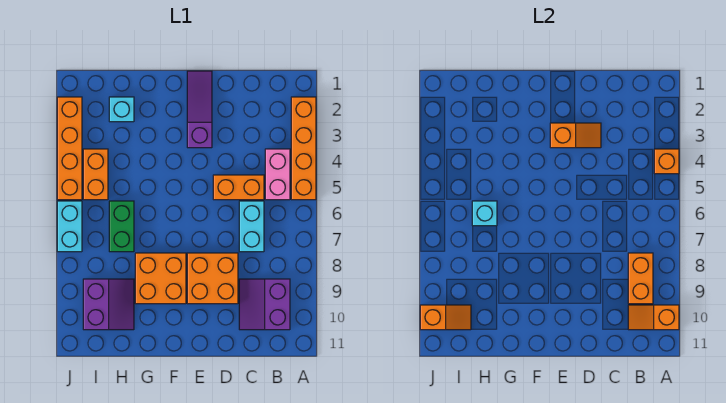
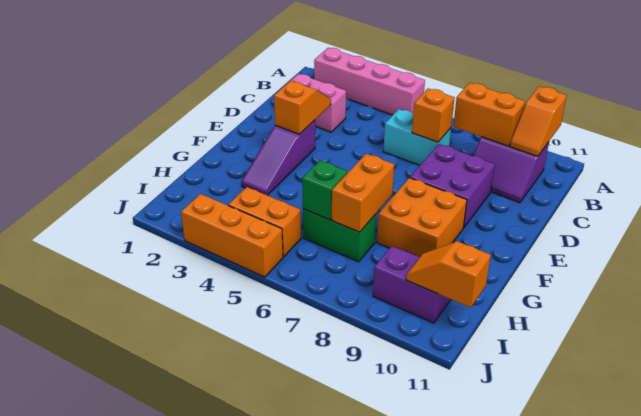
orange 1x4 brick [291,97,316,200] -> pink 1x4 brick [314,48,425,115]
orange 1x1 brick [654,149,679,174] -> orange 1x1 brick moved to [412,88,454,142]
pink 1x2 brick [265,149,290,200] -> pink 1x2 brick moved to [288,74,346,132]
orange 1x2 brick [213,175,264,200] -> orange 1x2 brick moved to [332,154,394,232]
orange 2x2 brick [187,253,238,304] -> purple 2x2 brick [410,144,495,228]
purple 1x3 slope [187,71,212,148] -> purple 1x3 slope turned to [241,120,315,195]
cyan 1x1 brick [109,97,134,122] -> none
cyan 1x1 brick [472,201,497,226] -> green 1x1 brick [302,161,348,220]
orange 1x2 slope [420,305,471,330] -> orange 1x2 slope turned to [406,241,491,308]
orange 1x4 brick [57,97,82,200] -> orange 1x3 brick [181,194,283,277]
cyan 1x2 brick [57,201,82,252] -> none

